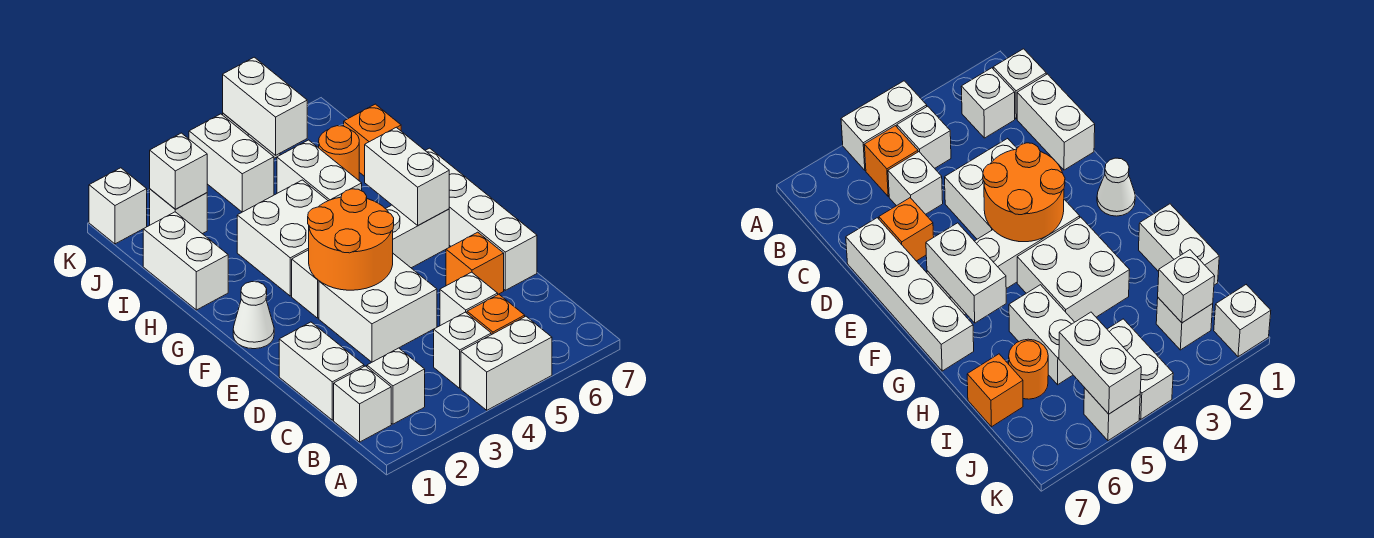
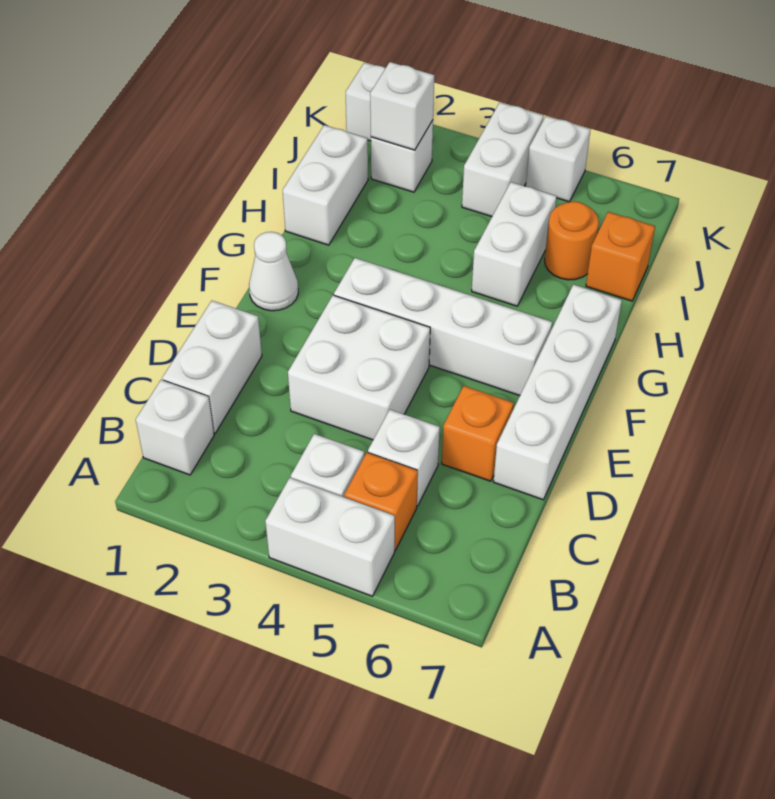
white 1x1 brick [367,348,425,424] -> none
orange 2x2 round brick [308,189,394,290] -> none
white 1x2 brick [365,127,449,225] -> none
white 2x2 brick [237,180,328,296] -> none
white 1x2 brick [223,57,307,155] -> none

